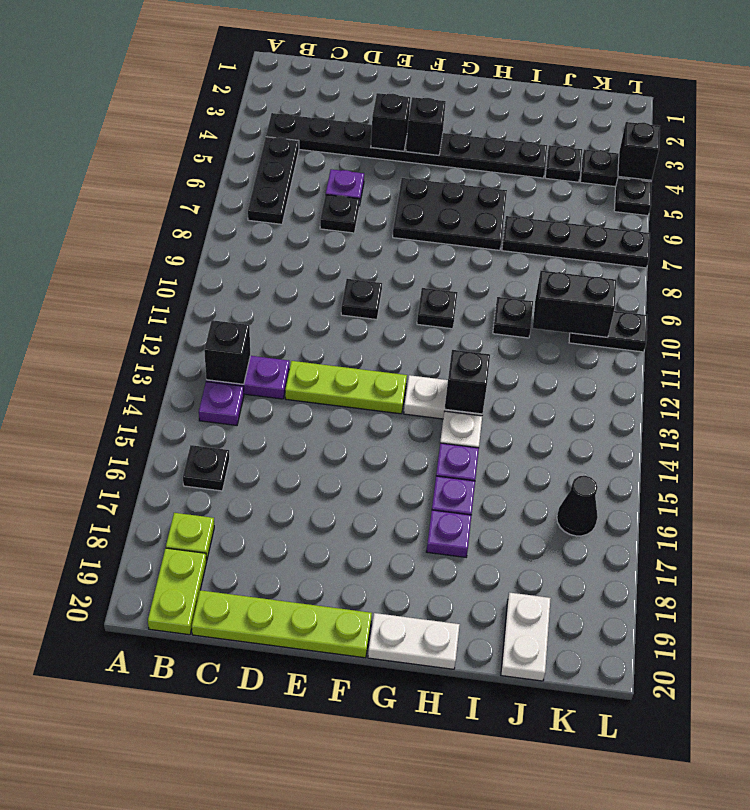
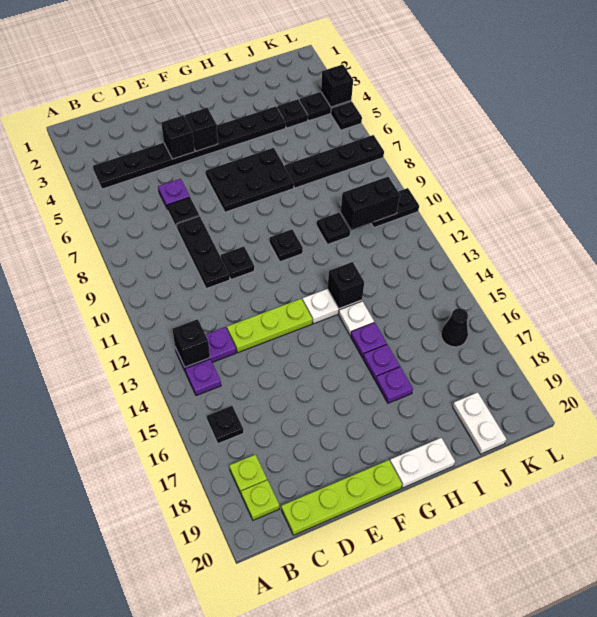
black 1x3 plate [248,137,299,224] -> black 1x3 plate moved to [177,216,230,289]
lime 1x2 plate [148,548,207,635] -> lime 1x1 plate [241,480,279,520]

